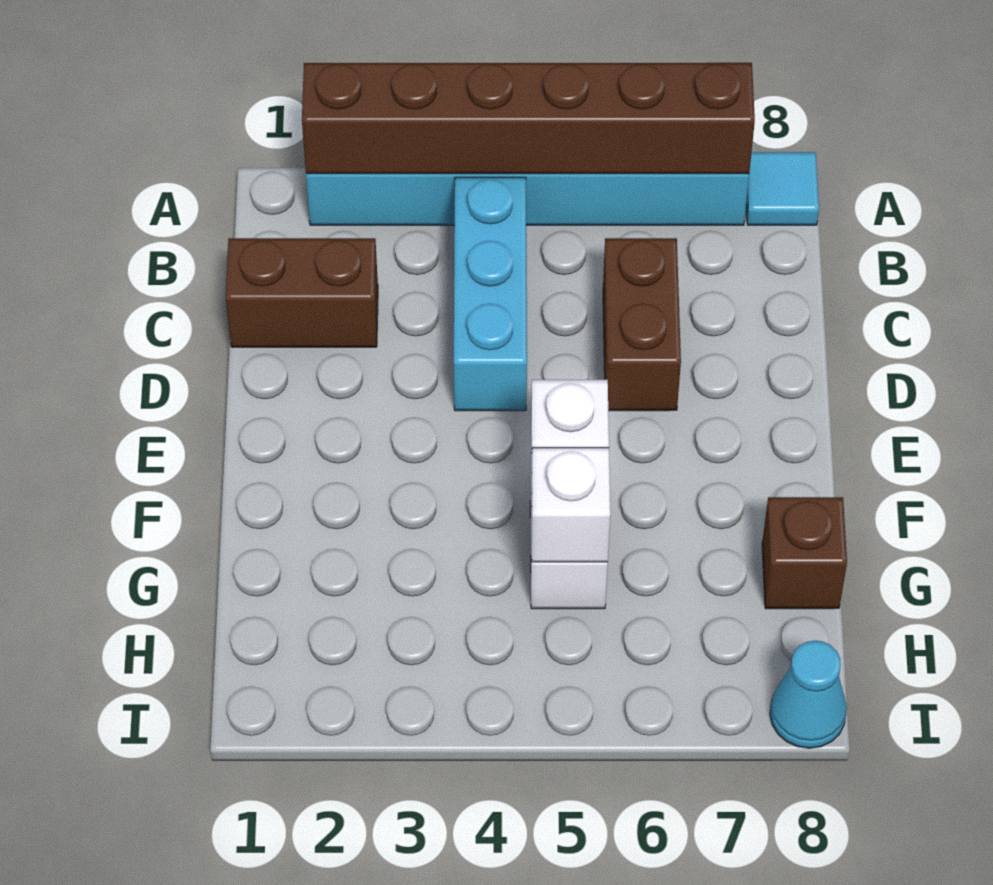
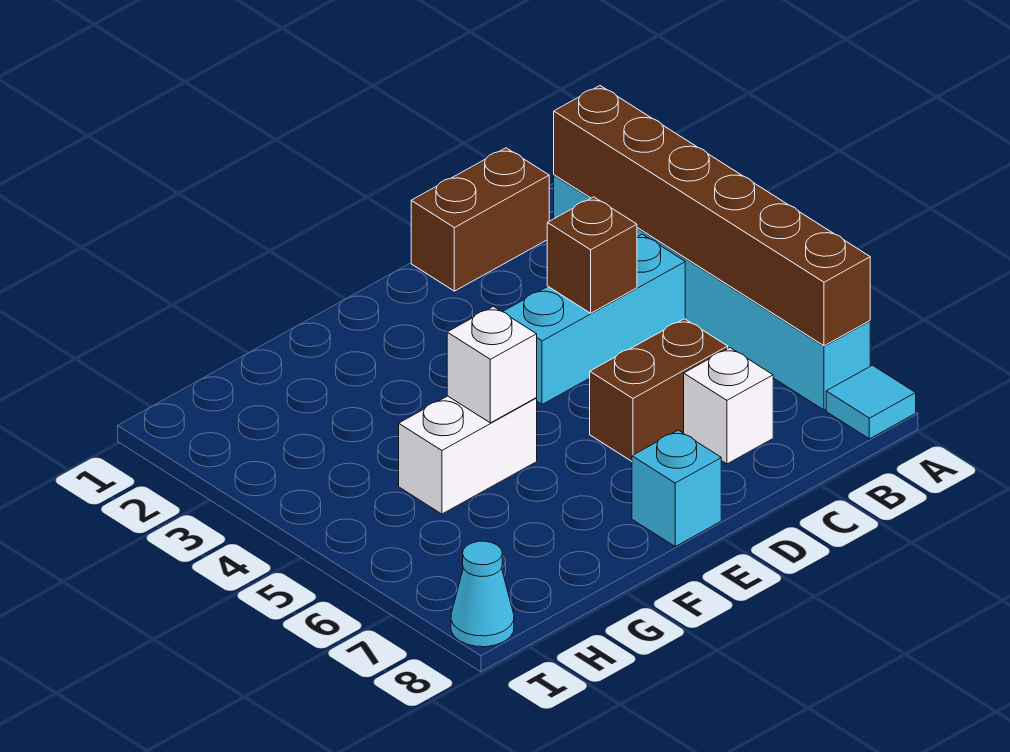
brown 1x2 brick [226,238,378,347] -> brown 1x2 brick turned to [411,148,549,291]
none -> cyan 1x1 brick [632,430,721,546]
white 1x1 brick [531,448,610,562] -> white 1x1 brick moved to [684,348,773,464]
brown 1x1 brick [762,497,847,609] -> brown 1x1 brick moved to [547,197,637,313]

